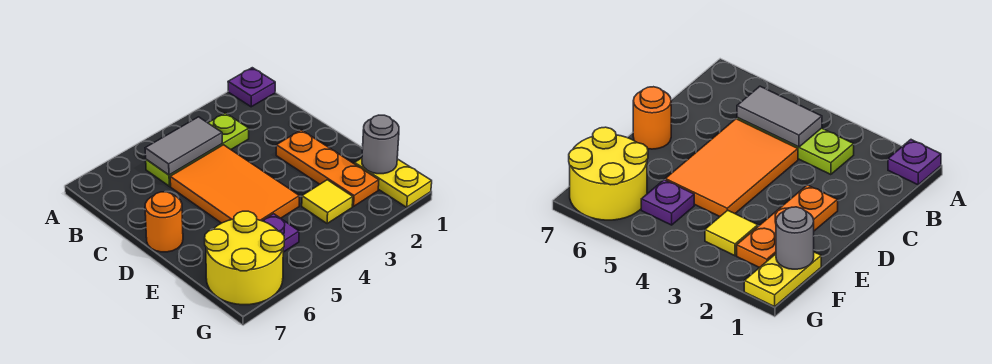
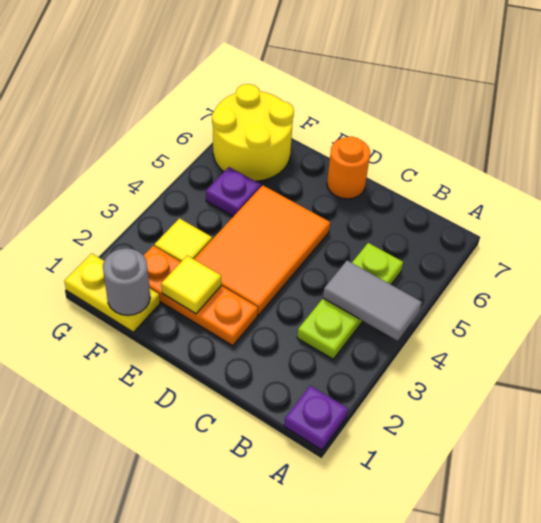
grey 1x2 tile [145,117,222,175] -> grey 1x2 tile turned to [323,261,422,341]
orange 2x3 tile [170,145,299,223] -> orange 2x3 tile turned to [194,185,330,315]
none -> yellow 1x1 tile [161,255,221,314]

